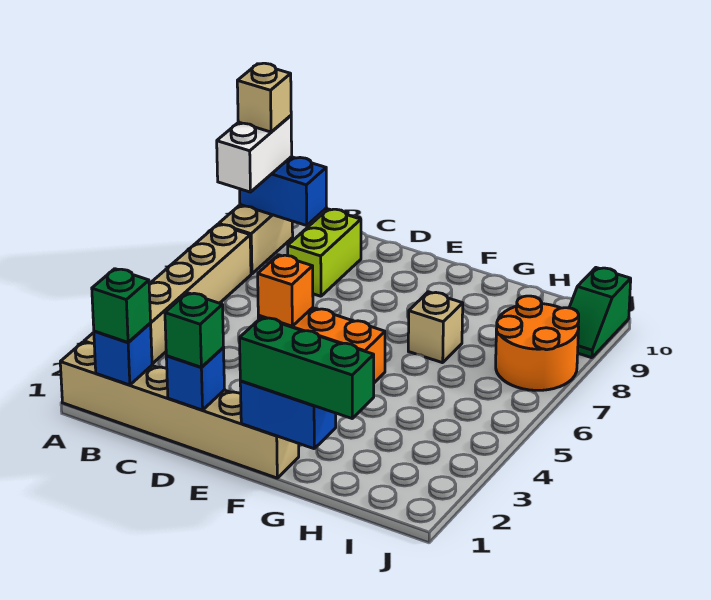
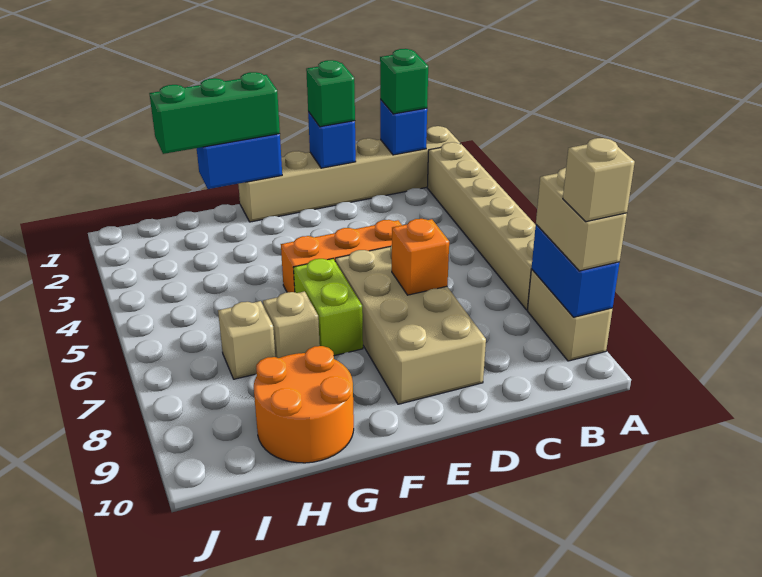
white 1x2 brick [217,116,292,192] -> tan 1x2 brick [536,168,627,271]
blue 1x2 brick [240,157,326,225] -> blue 1x2 brick turned to [532,225,619,317]
lime 1x2 brick [288,209,361,296] -> lime 1x2 brick moved to [294,259,363,356]
orange 1x1 brick [258,255,313,326] -> orange 1x1 brick moved to [392,219,449,295]
none -> tan 2x4 brick [335,245,486,404]
none -> tan 1x1 brick [218,301,275,379]
orange 2x2 round brick [496,296,579,390] -> orange 2x2 round brick moved to [254,346,354,463]
green 1x2 slope [569,268,631,358] -> none

